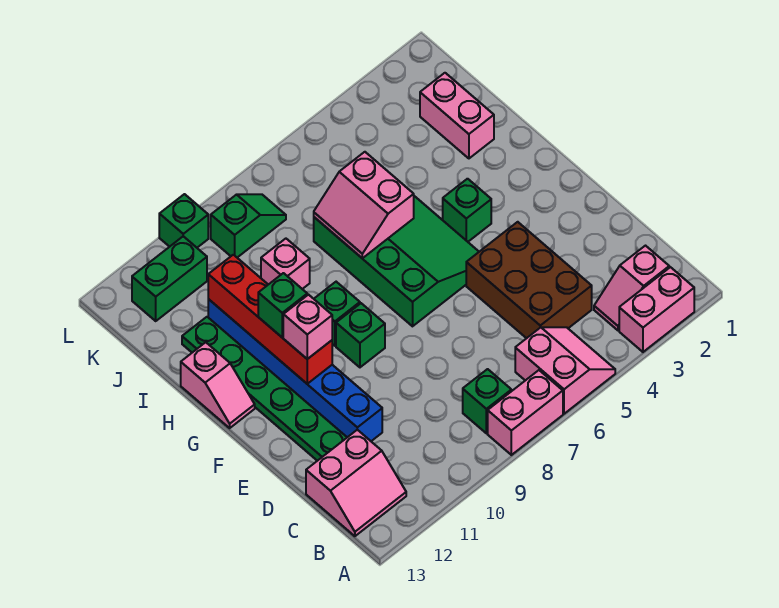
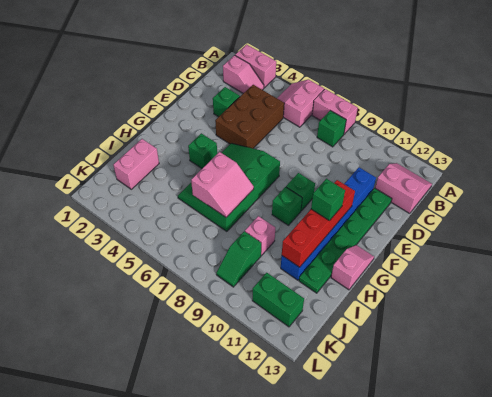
pink 1x1 brick [283,295,332,359] -> none
green 1x2 slope [211,194,286,257] -> green 1x2 slope turned to [216,231,261,287]
green 1x1 brick [159,194,208,248] -> green 1x1 brick moved to [213,87,240,117]

